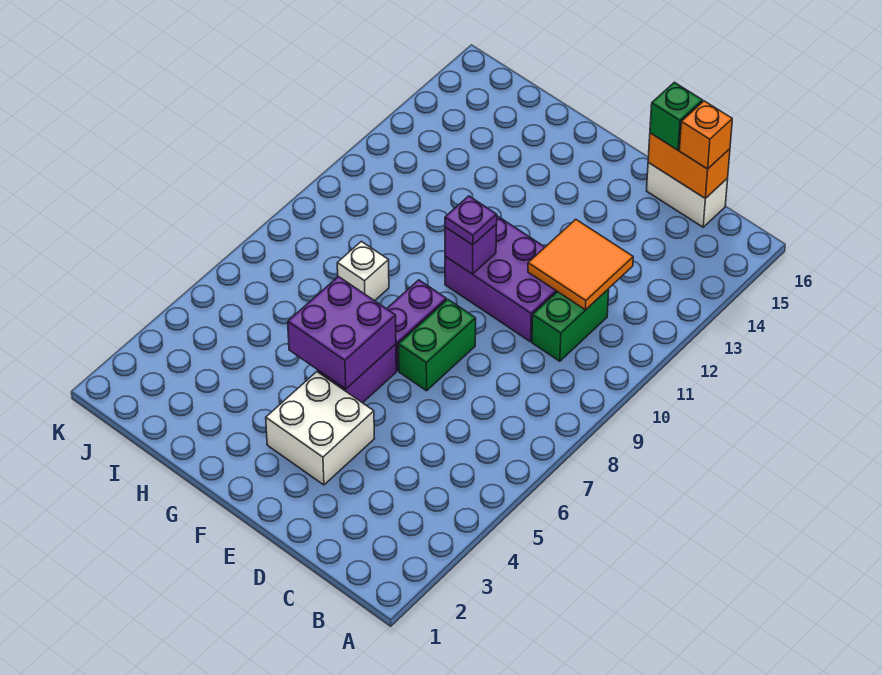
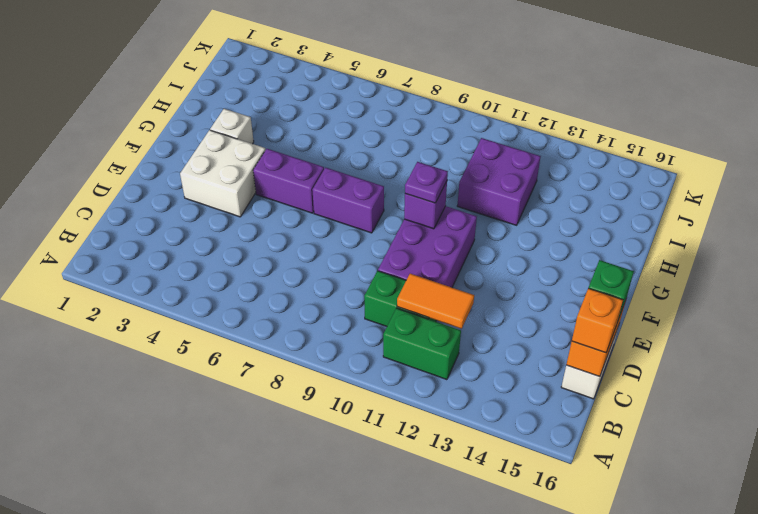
orange 2x2 tile [528,219,633,310] -> orange 1x2 tile [397,274,474,329]
green 1x2 brick [399,299,476,391] -> green 1x2 brick moved to [383,308,461,380]
purple 2x2 brick [288,277,396,389] -> purple 2x2 brick moved to [457,138,541,225]
white 1x1 brick [337,241,389,301] -> white 1x1 brick moved to [210,109,254,144]

